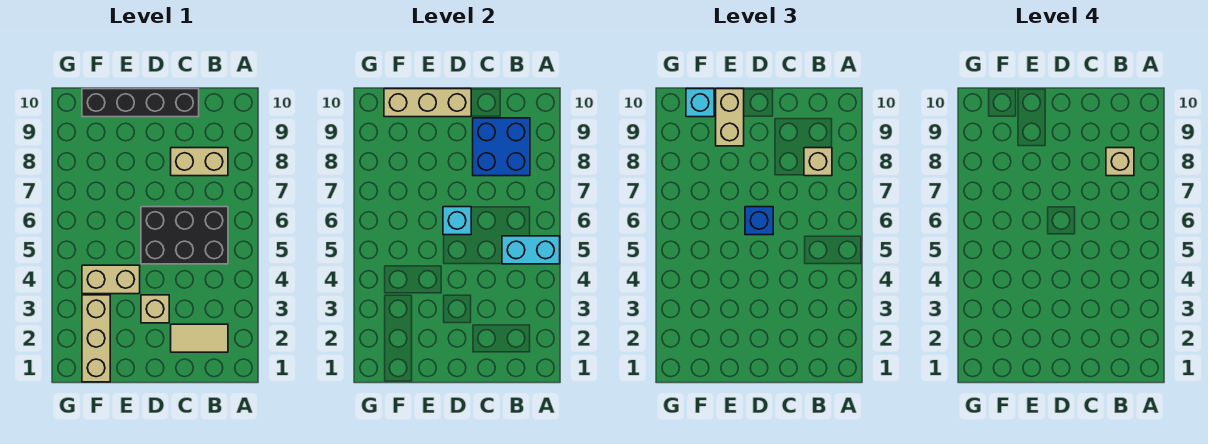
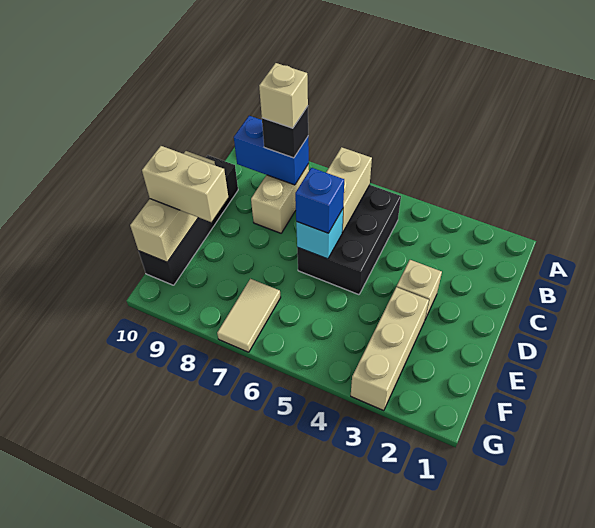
cyan 1x2 brick [502,236,560,264] -> none
tan 1x2 tile [171,324,228,352] -> tan 1x2 tile moved to [217,279,281,352]
blue 2x2 brick [473,118,530,176] -> blue 1x2 brick [234,116,309,185]
tan 1x1 brick [804,148,832,176] -> black 1x1 brick [262,106,308,158]
tan 1x2 brick [82,265,140,294] -> tan 1x2 brick moved to [326,147,372,232]
tan 1x3 brick [82,295,110,382] -> tan 1x3 brick turned to [351,287,429,411]
cyan 1x1 brick [686,89,714,117] -> none

